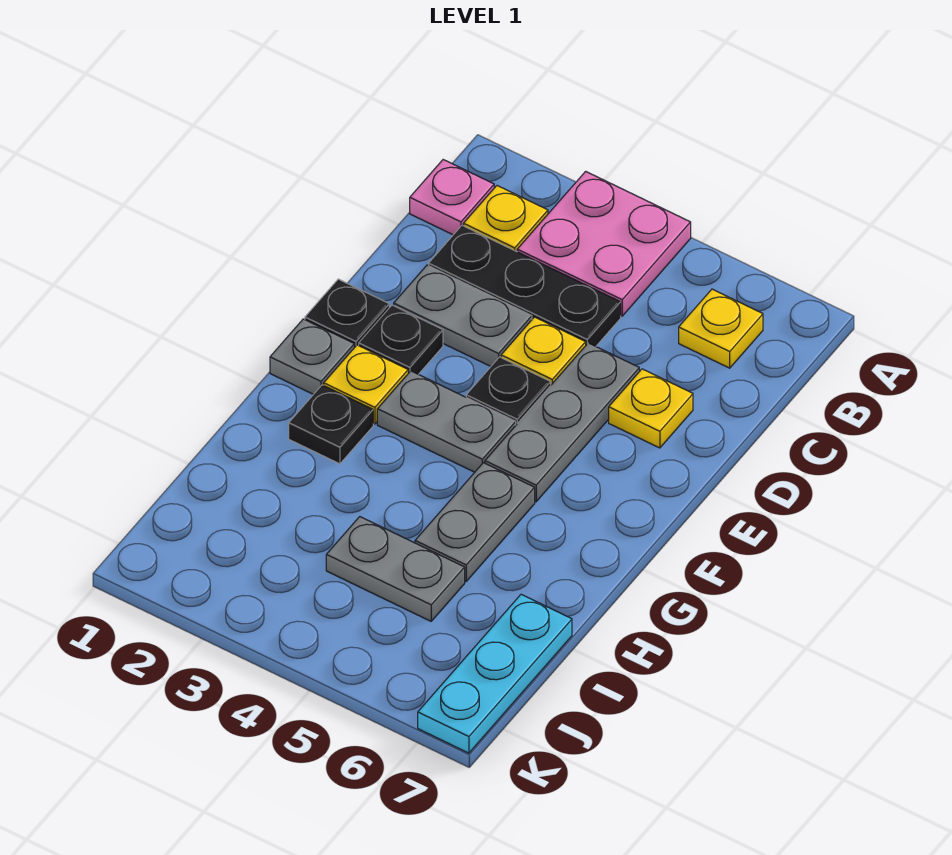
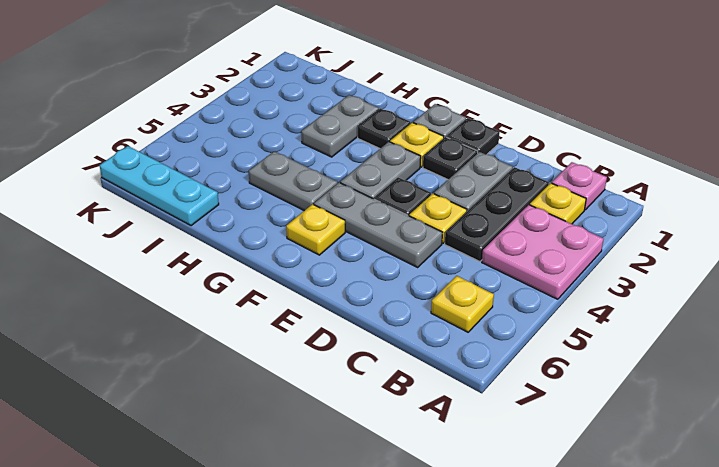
yellow 1x1 plate [609,369,693,448] -> yellow 1x1 plate moved to [286,204,345,255]
grey 1x2 plate [326,517,465,621] -> grey 1x2 plate moved to [301,95,379,157]

